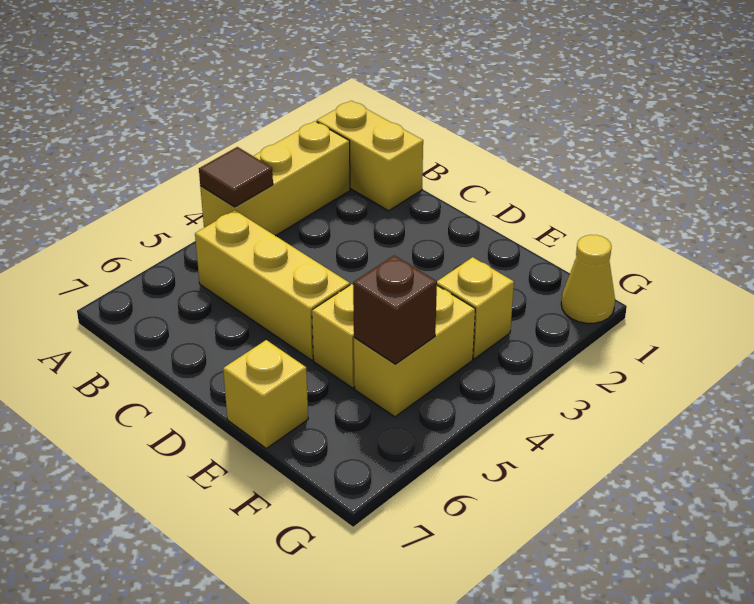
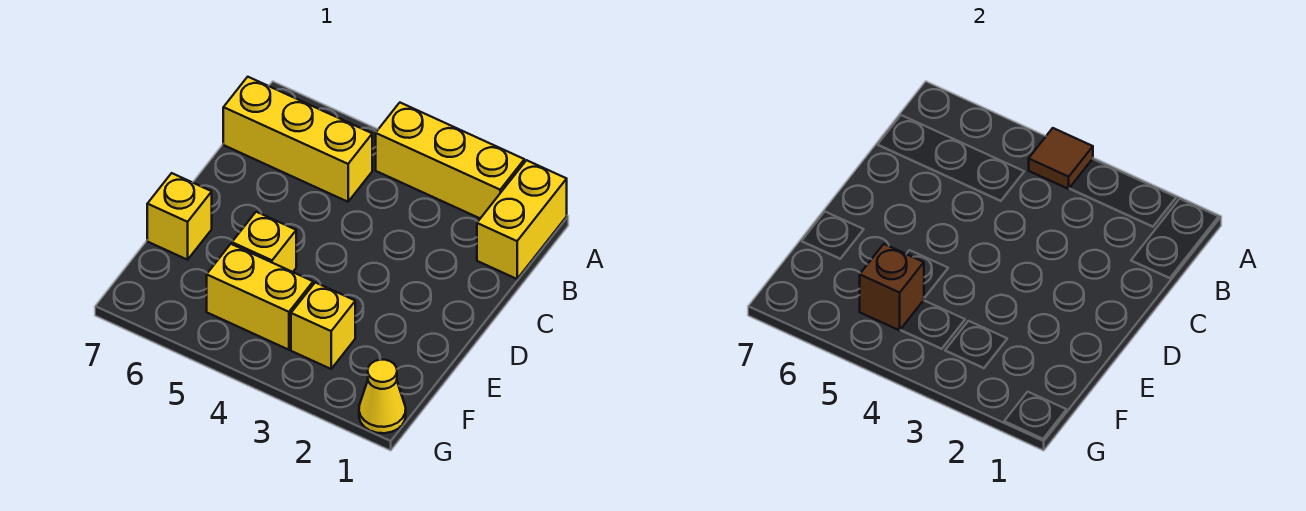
yellow 1x3 brick [195,210,350,360] -> yellow 1x3 brick turned to [223,77,372,202]

